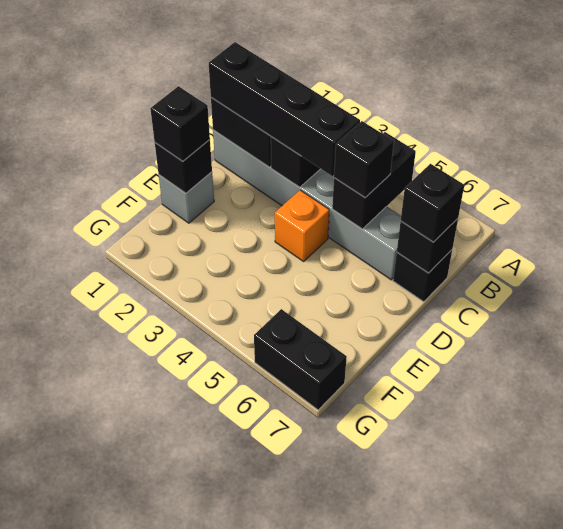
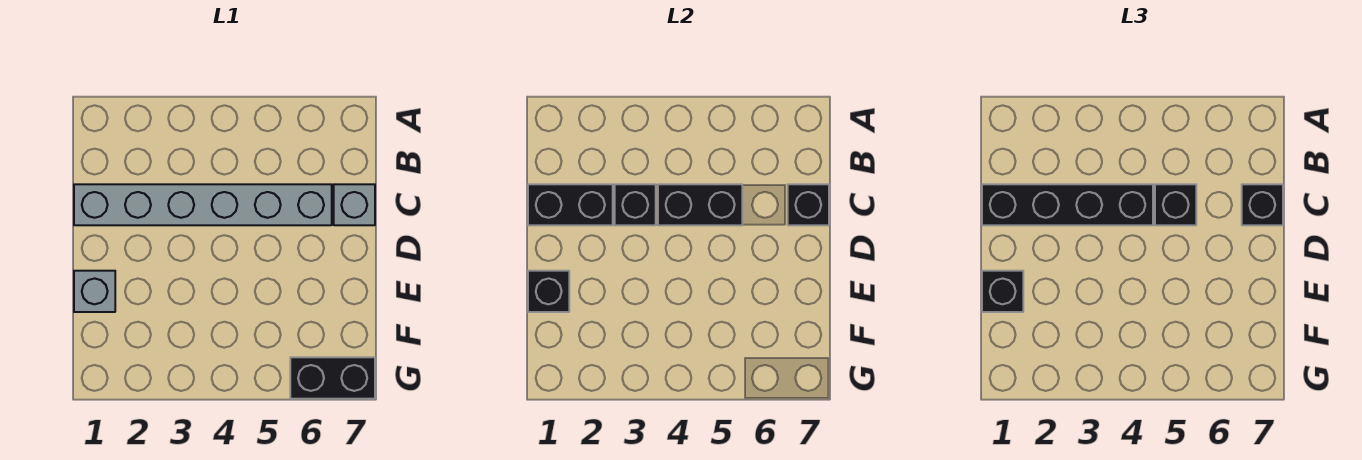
black 1x2 brick [332,132,416,229] -> black 1x2 brick turned to [658,184,742,225]
black 1x1 brick [393,250,452,302] -> grey 1x1 brick [334,184,375,225]
orange 1x1 brick [275,190,329,262] -> none

